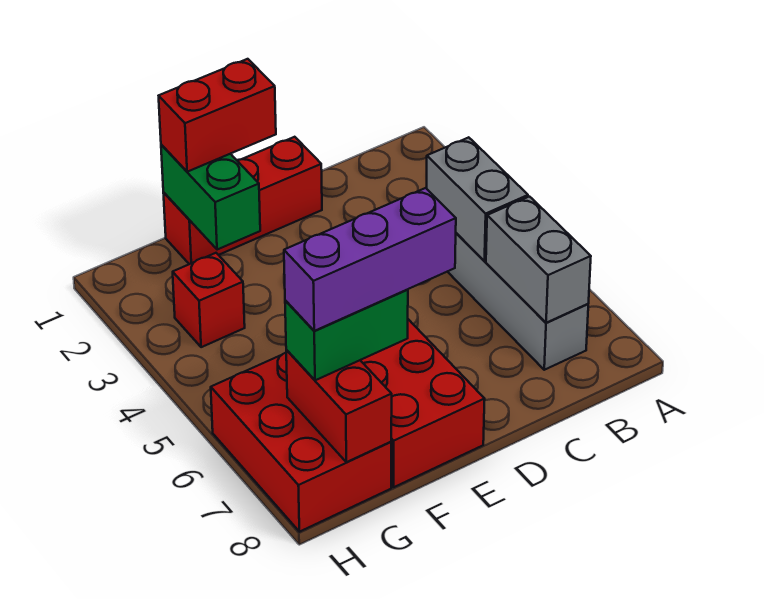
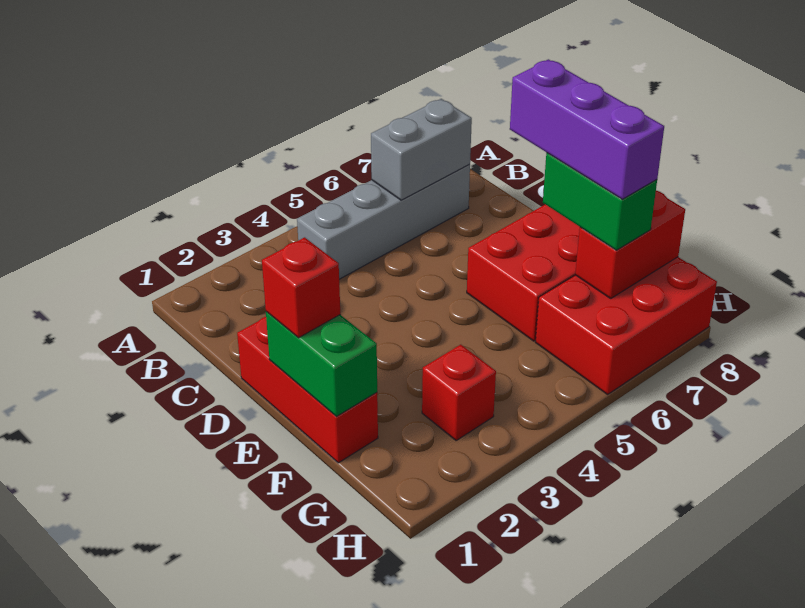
grey 1x2 brick [426,137,528,261] -> none
red 1x2 brick [159,59,276,172] -> red 1x1 brick [262,237,340,338]
green 1x2 brick [161,145,260,250] -> green 1x2 brick turned to [266,312,377,416]

